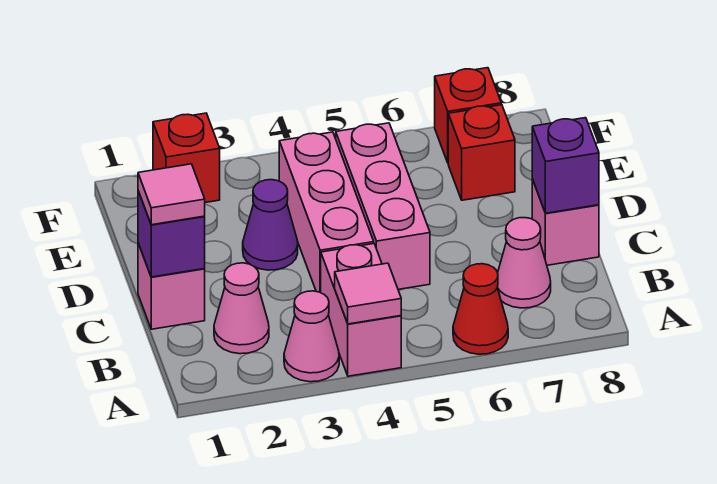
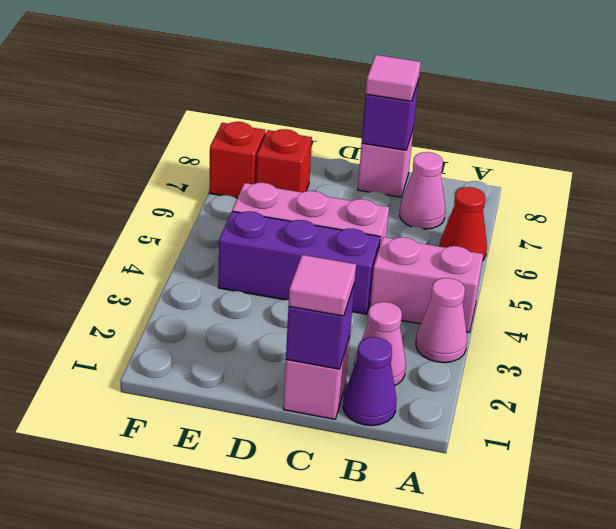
pink 1x1 tile [335,263,401,324] -> pink 1x1 tile moved to [366,55,421,101]
pink 1x3 brick [279,132,374,293] -> purple 1x3 brick [218,211,380,314]
purple 1x1 cone [243,180,298,270] -> purple 1x1 cone moved to [343,337,397,426]
red 1x1 brick [153,113,220,203] -> none

